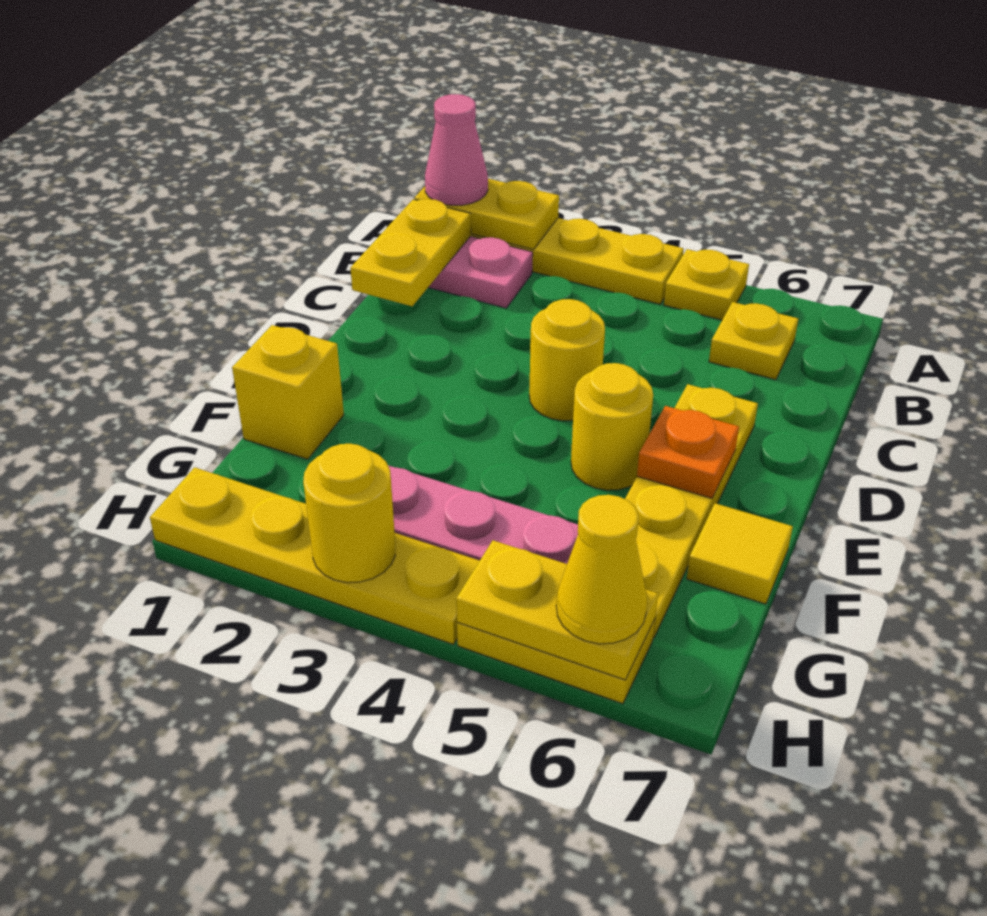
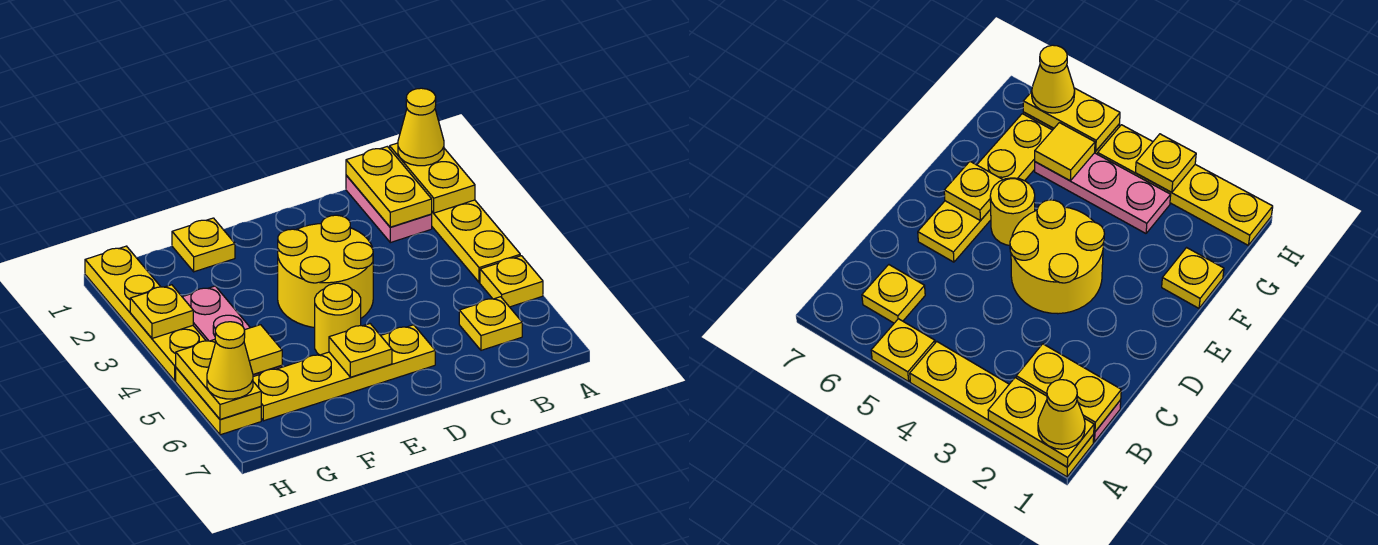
pink 1x1 cone [425,94,488,205] -> yellow 1x1 cone [398,88,444,166]
yellow 1x2 plate [350,199,471,306] -> yellow 1x2 plate turned to [346,146,432,227]
yellow 1x1 round brick [529,299,605,421] -> yellow 2x2 round brick [278,215,373,328]
orange 1x1 plate [637,406,739,498] -> yellow 1x1 plate [329,324,392,377]
yellow 1x1 brick [232,325,344,459] -> yellow 1x1 plate [172,218,235,272]
yellow 1x1 tile [687,503,793,604] -> yellow 1x1 tile moved to [244,325,282,374]
yellow 1x1 round brick [303,444,395,583] -> yellow 1x1 plate [130,285,193,338]

